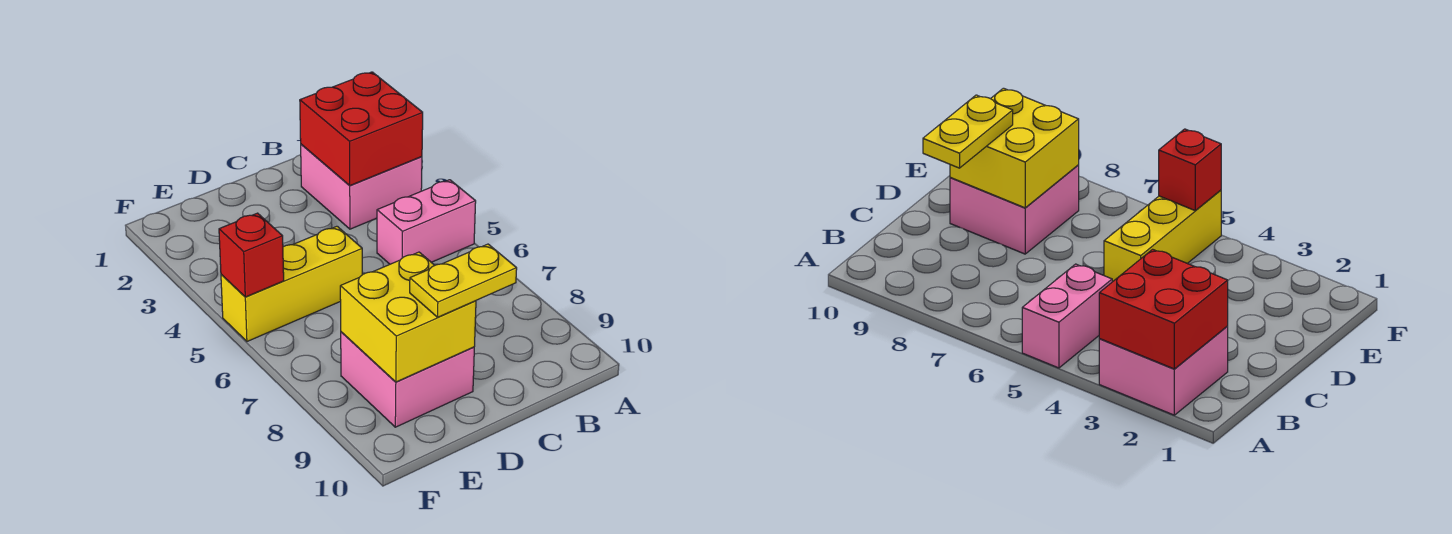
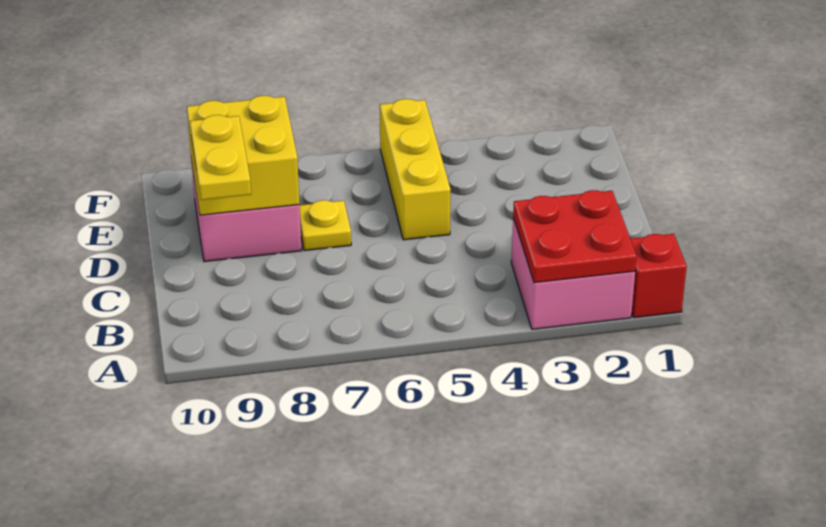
red 2x2 brick [300,72,423,186] -> red 2x2 plate [513,190,637,283]
pink 1x2 brick [377,180,476,264] -> none
none -> yellow 1x1 plate [300,200,351,251]
red 1x1 brick [219,213,284,297] -> red 1x1 brick moved to [631,234,687,318]

